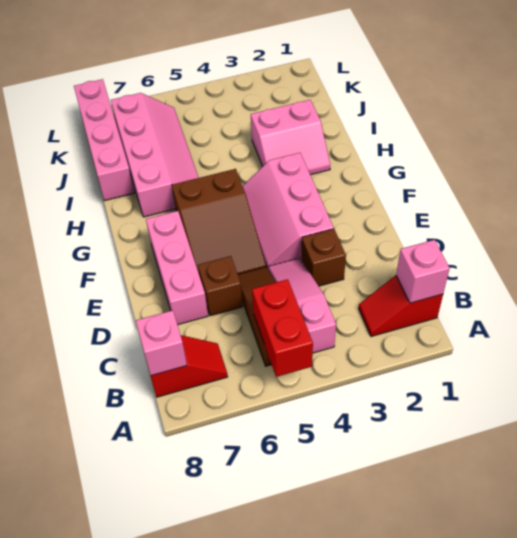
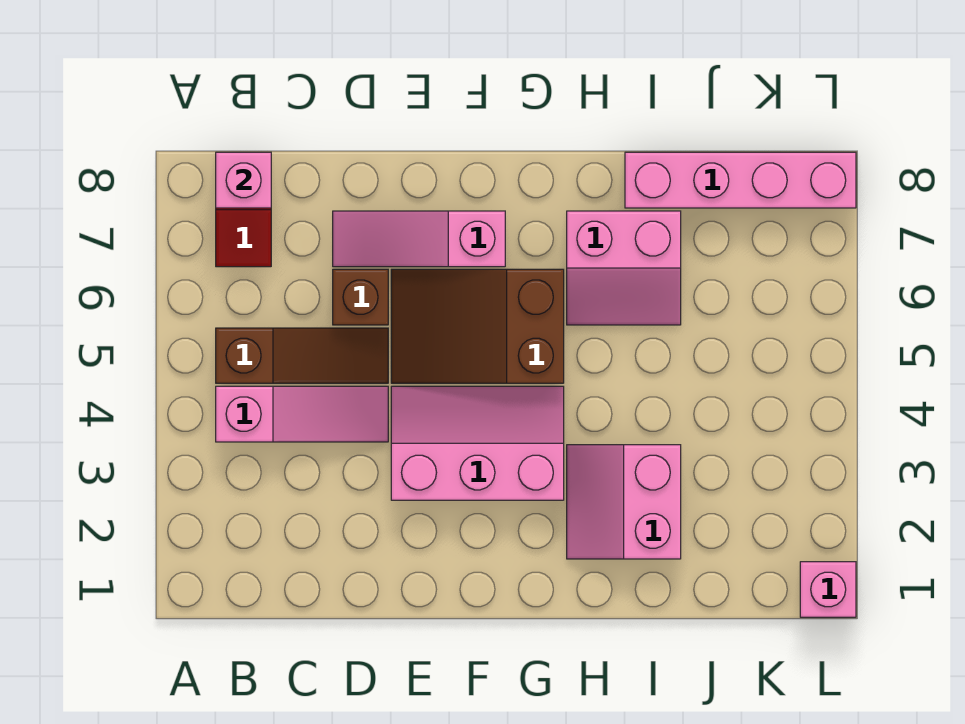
red 1x2 brick [252,279,313,377] -> none
red 1x2 slope [359,276,443,337] -> none
pink 1x1 brick [396,240,450,303] -> pink 1x1 brick moved to [800,562,856,617]
brown 1x1 brick [302,229,346,286] -> none
pink 1x3 brick [146,211,208,325] -> pink 1x3 slope [333,211,505,267]
pink 2x4 slope [111,93,199,217] -> pink 2x2 slope [567,211,681,325]

